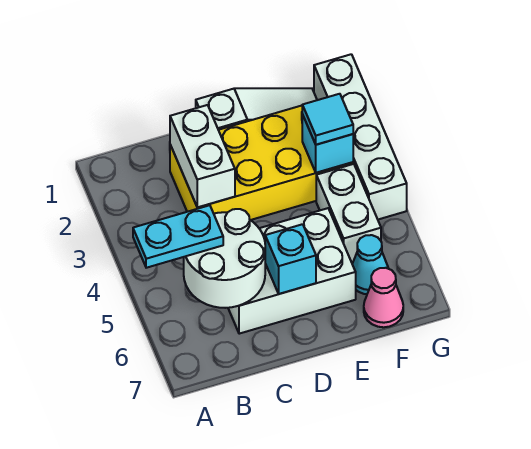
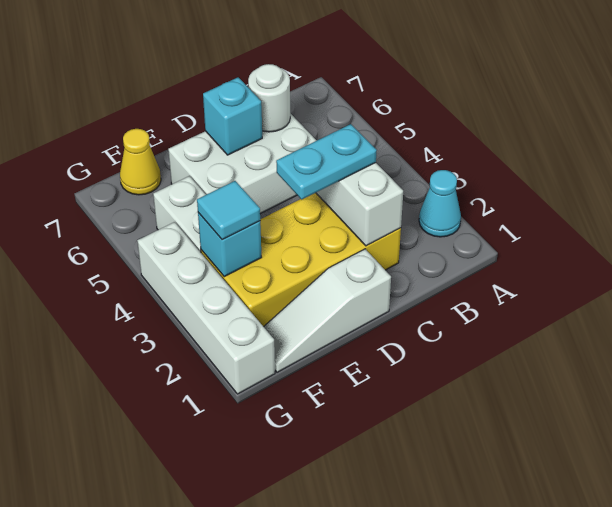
cyan 1x2 plate [133,205,223,268] -> cyan 1x2 plate moved to [276,124,377,200]
white 2x2 round brick [184,209,265,308] -> white 1x1 round brick [248,64,290,132]
cyan 1x1 cone [352,235,389,294] -> cyan 1x1 cone moved to [419,170,461,237]
pink 1x1 cone [364,268,403,327] -> yellow 1x1 cone [120,129,161,195]

